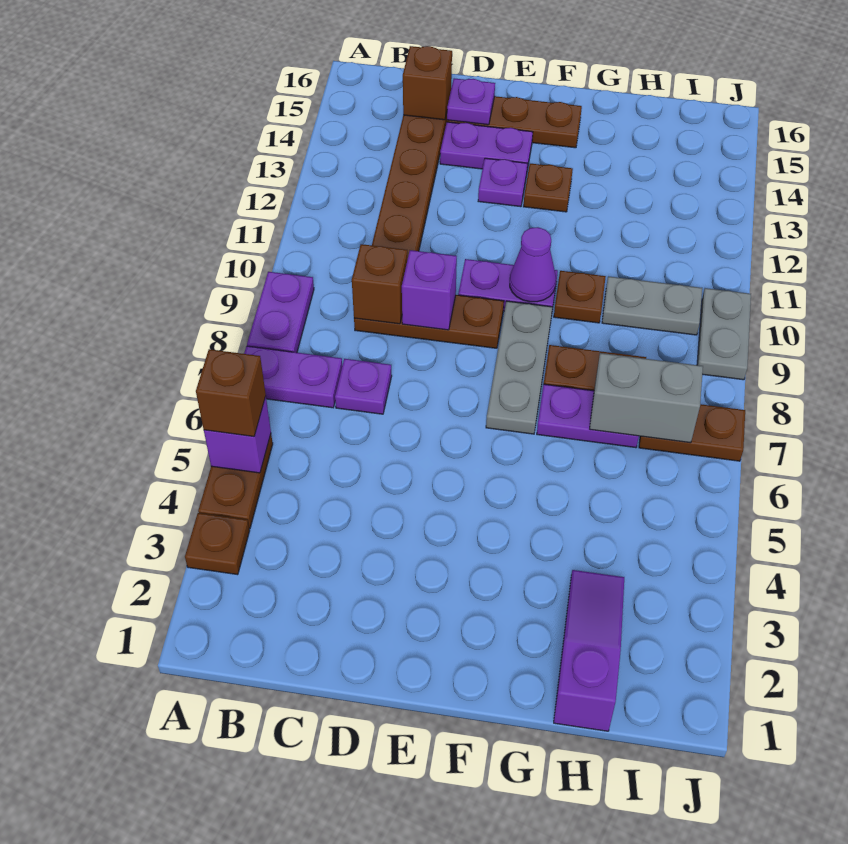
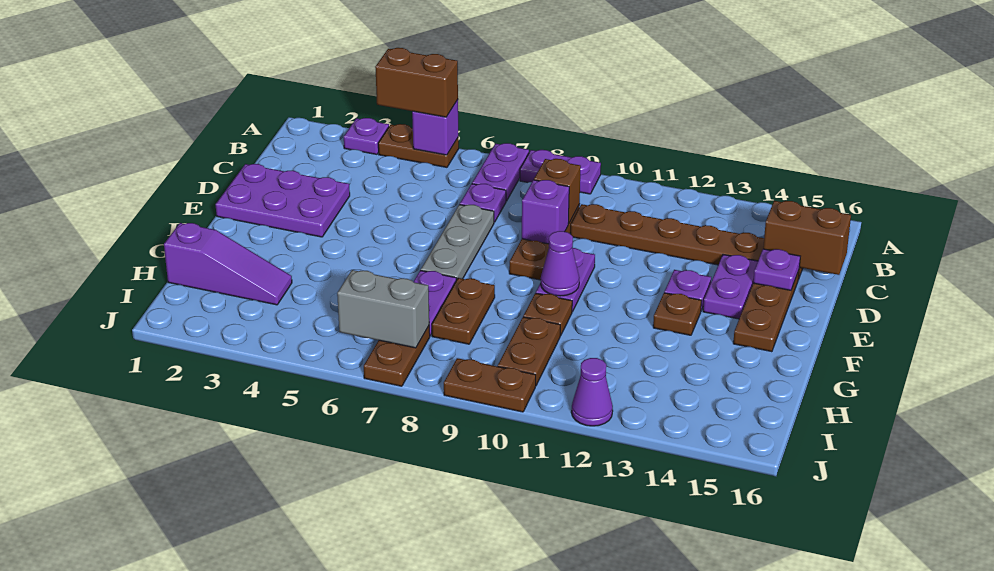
brown 1x1 plate [185,513,250,575] -> purple 1x1 plate [344,118,389,154]
brown 1x1 brick [196,349,266,436] -> brown 1x2 brick [375,48,458,117]
brown 1x1 brick [403,46,452,120] -> brown 1x2 brick [763,201,851,275]
none -> purple 2x3 plate [216,164,350,237]
grey 1x3 plate [486,301,552,434] -> grey 1x3 plate turned to [421,205,494,280]
grey 1x2 brick [590,353,703,443] -> grey 1x2 brick turned to [337,270,429,348]
grey 1x2 plate [602,276,702,335] -> brown 1x2 plate [498,317,560,385]
grey 1x2 plate [697,288,751,380] -> brown 1x2 plate [444,358,536,412]
none -> purple 1x1 cone [571,358,613,426]

